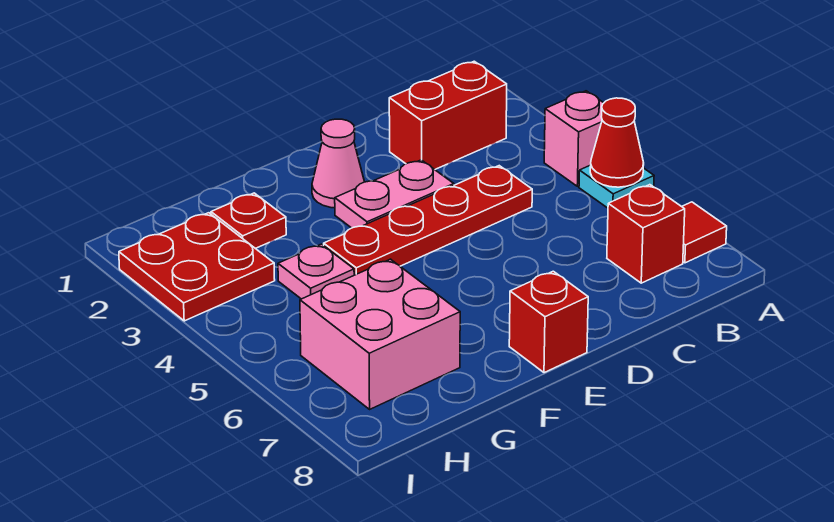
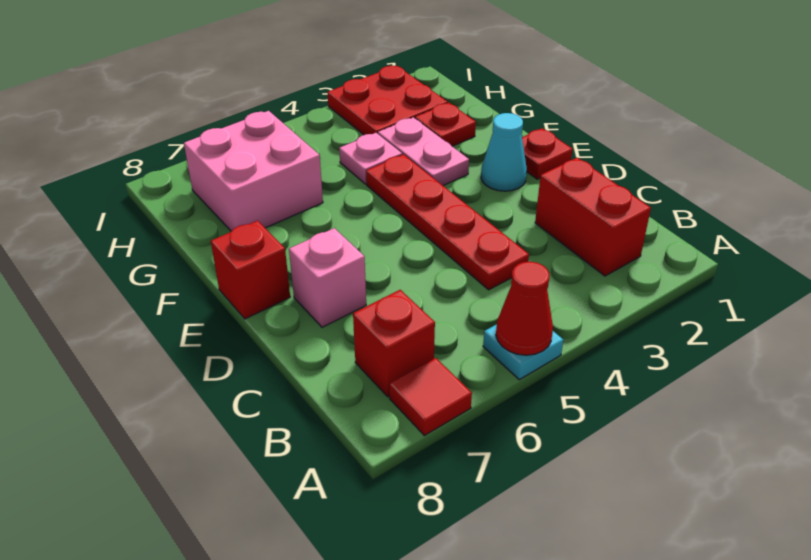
pink 1x1 brick [544,91,603,186] -> pink 1x1 brick moved to [289,228,366,327]
pink 1x2 plate [335,160,454,228] -> pink 1x2 plate moved to [378,117,469,186]
none -> red 1x1 plate [522,128,573,179]
pink 1x1 cone [312,119,364,208] -> cyan 1x1 cone [481,113,527,191]

